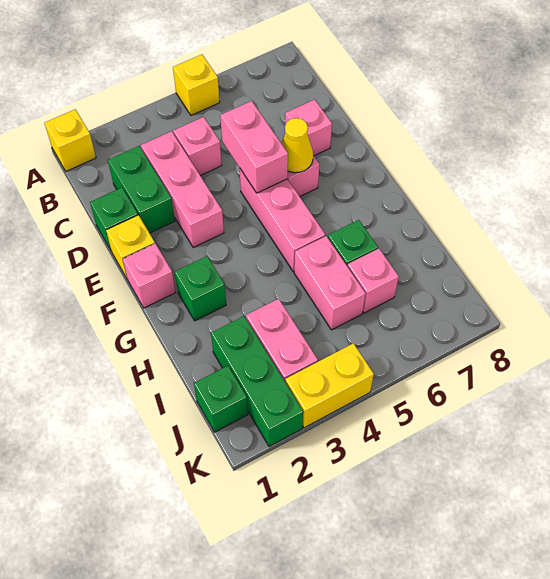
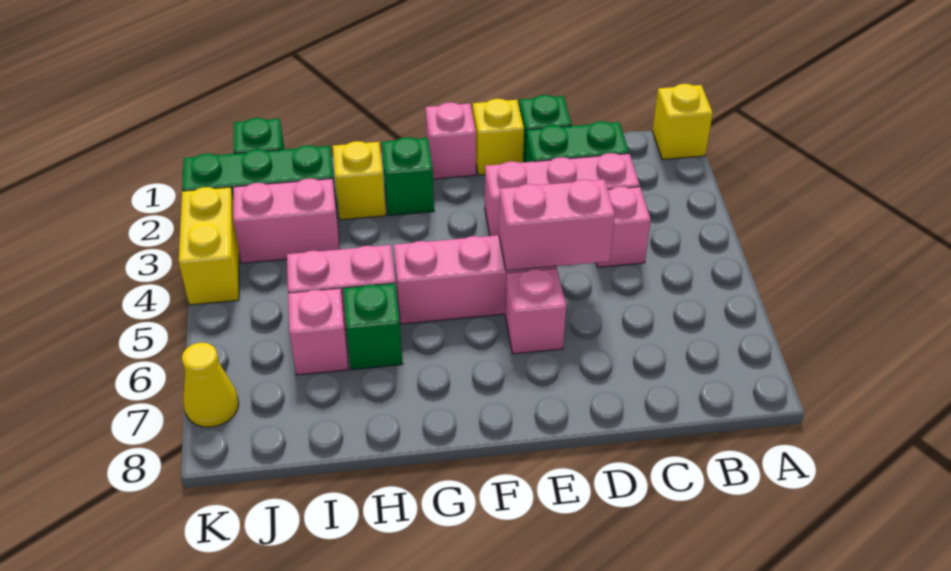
yellow 1x1 brick [173,55,220,115] -> yellow 1x1 brick moved to [333,141,386,220]
pink 1x1 brick [285,99,332,156] -> none
yellow 1x1 cone [281,118,313,173] -> yellow 1x1 cone moved to [182,343,239,427]

